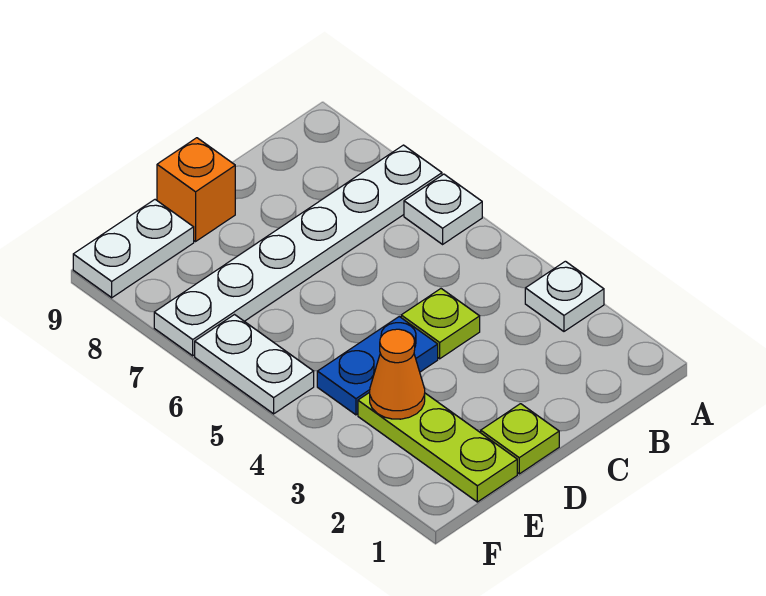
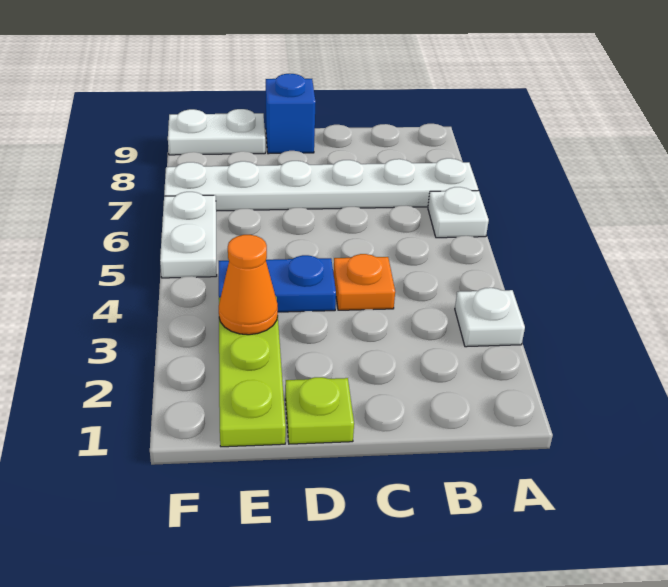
lime 1x1 plate [401,289,480,359] -> orange 1x1 plate [333,254,395,310]
orange 1x1 brick [157,138,235,241] -> blue 1x1 brick [266,74,316,154]

